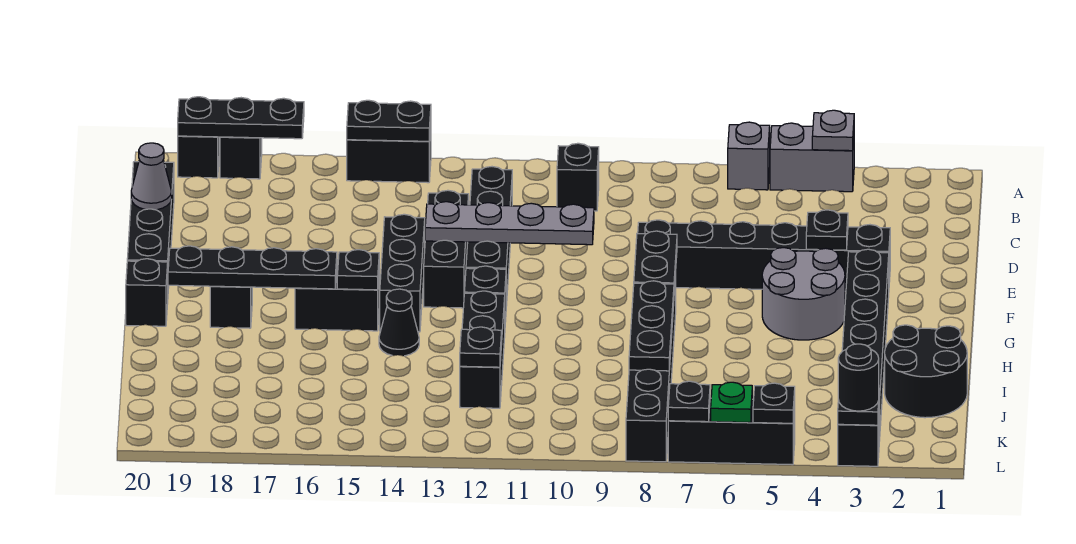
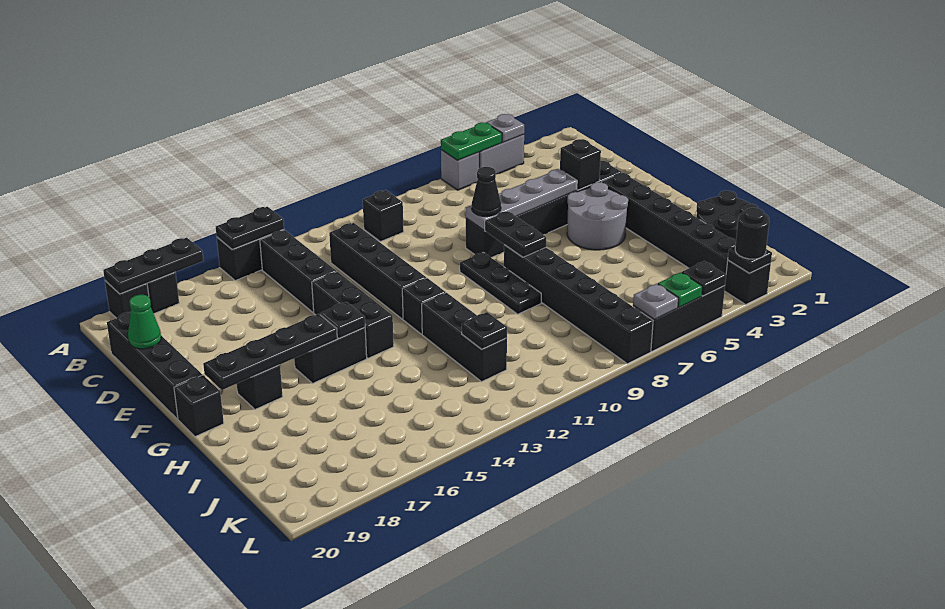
none -> green 1x2 plate [441,123,502,160]
black 1x3 brick [424,190,469,308] -> black 1x3 brick moved to [260,230,336,312]
grey 1x1 cone [131,143,172,210] -> green 1x1 cone [128,295,161,349]
black 1x1 plate [806,210,848,250] -> black 1x1 brick [560,139,601,190]
grey 1x4 plate [425,202,594,245] -> grey 1x4 plate moved to [466,169,577,230]
black 1x3 plate [629,281,674,371] -> black 1x3 plate moved to [460,252,541,314]
black 1x1 cone [379,289,419,356] -> black 1x1 cone moved to [472,167,501,216]
black 1x1 plate [668,381,710,422] -> grey 1x1 plate [633,284,678,320]

